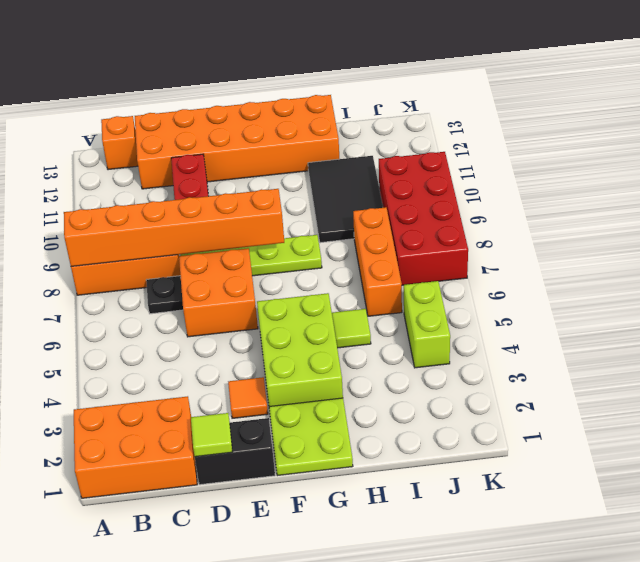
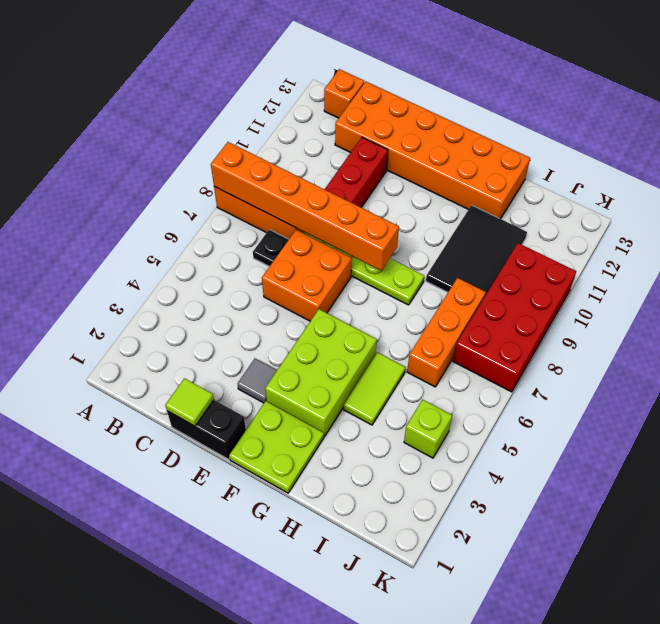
orange 2x3 brick [74,396,197,498] -> none
orange 1x1 tile [228,377,268,418] -> grey 1x1 tile [238,358,277,403]
lime 1x1 tile [332,309,371,348] -> lime 1x2 tile [344,352,405,425]
lime 1x2 brick [404,281,450,368] -> lime 1x1 brick [404,400,452,458]

